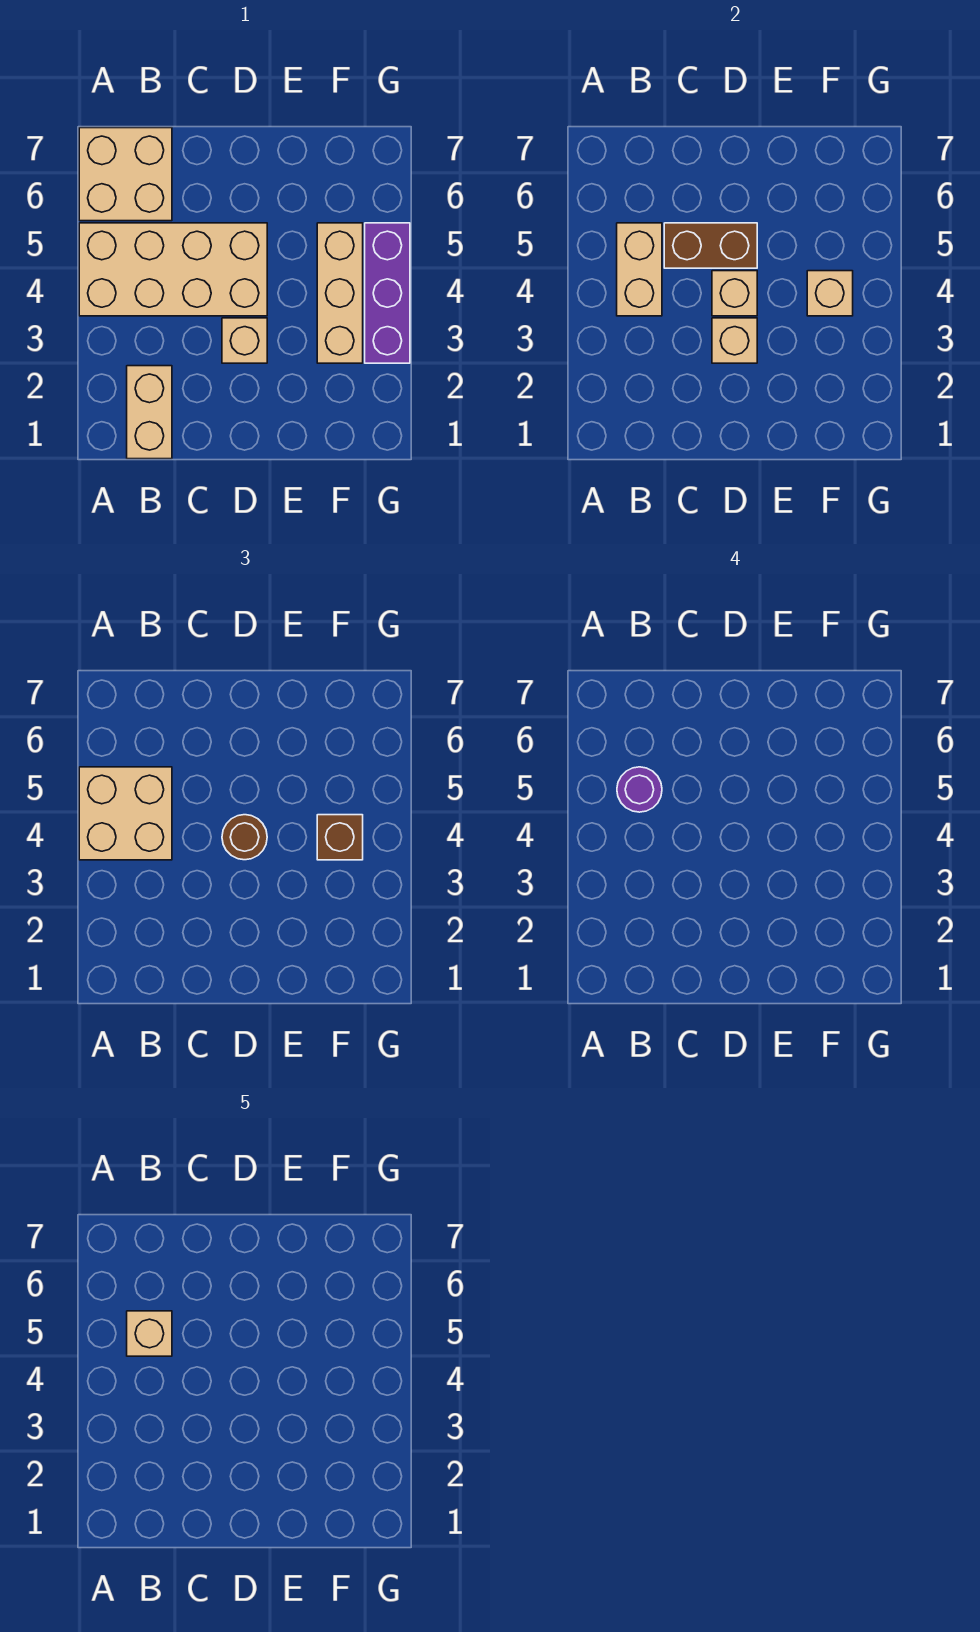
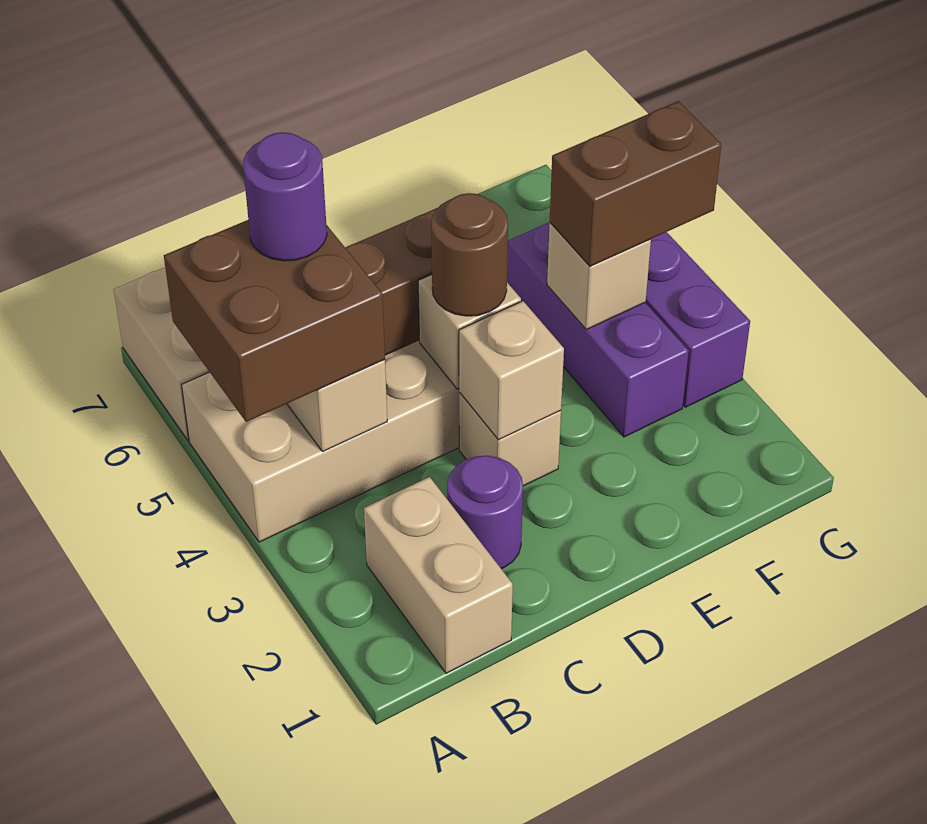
tan 2x2 brick [79,767,172,860] -> brown 2x2 brick [164,220,385,422]
tan 1x1 brick [127,1311,172,1356] -> none
none -> purple 1x1 round brick [447,456,523,569]
tan 1x3 brick [317,223,363,363] -> purple 1x3 brick [507,222,689,437]
brown 1x1 brick [317,815,363,860] -> brown 1x2 brick [550,101,721,266]

